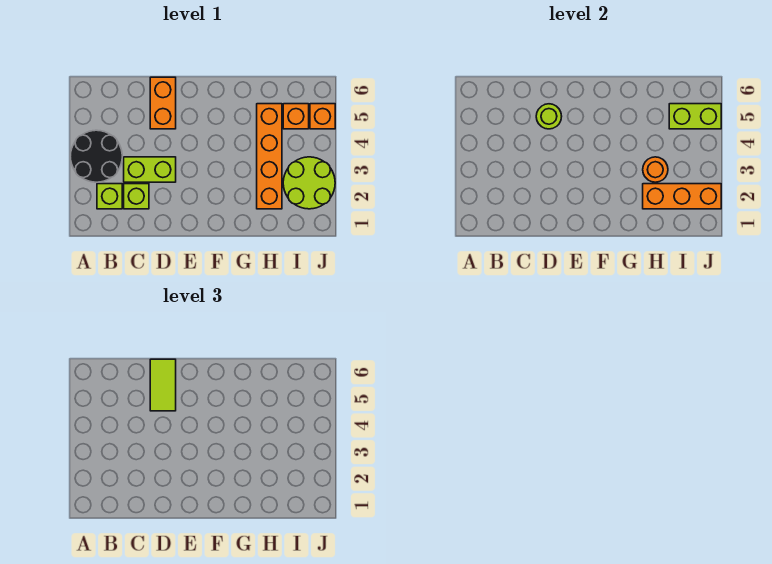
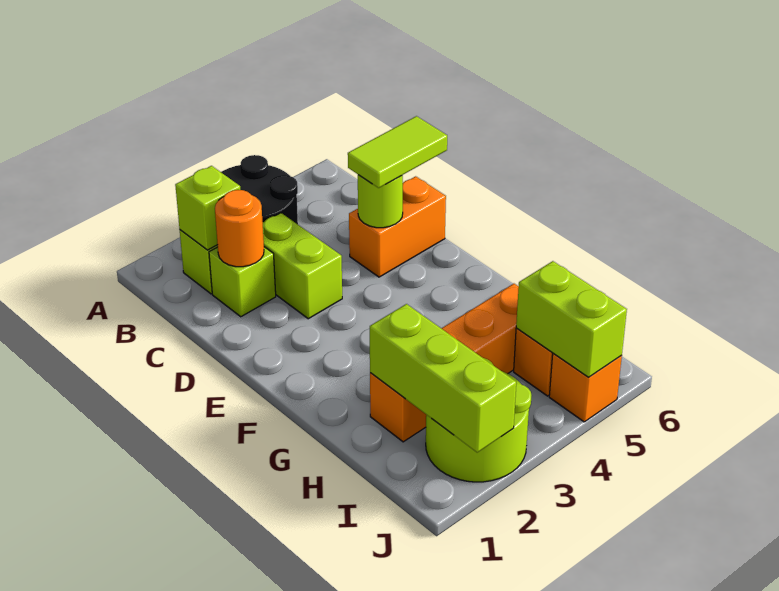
none -> lime 1x1 brick [175,166,240,250]
orange 1x3 brick [643,184,721,209] -> lime 1x3 brick [370,304,516,452]
orange 1x1 round brick [643,157,668,182] -> orange 1x1 round brick moved to [215,190,264,267]

